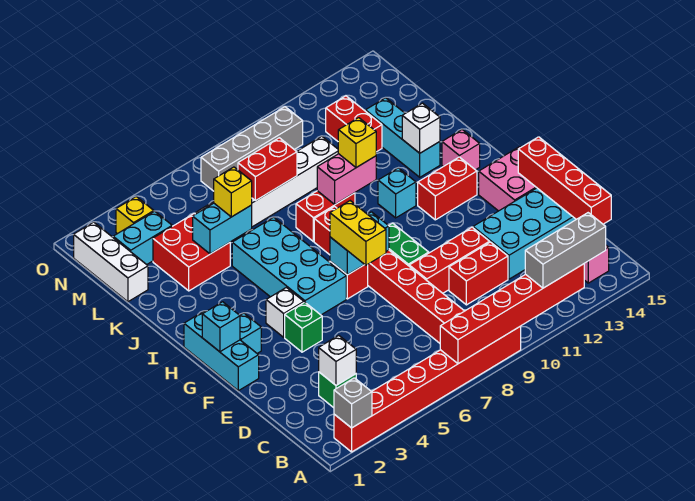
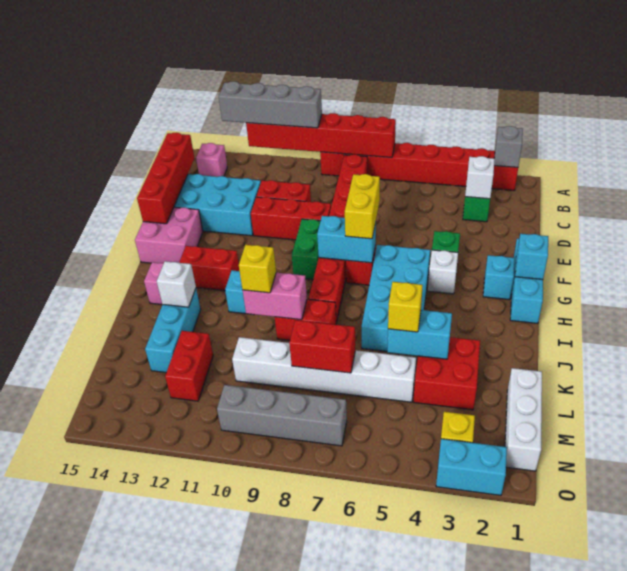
grey 1x3 brick [525,213,606,288] -> grey 1x4 brick [219,81,322,128]
cyan 1x2 brick [113,211,172,265] -> cyan 1x2 brick moved to [436,439,507,495]

